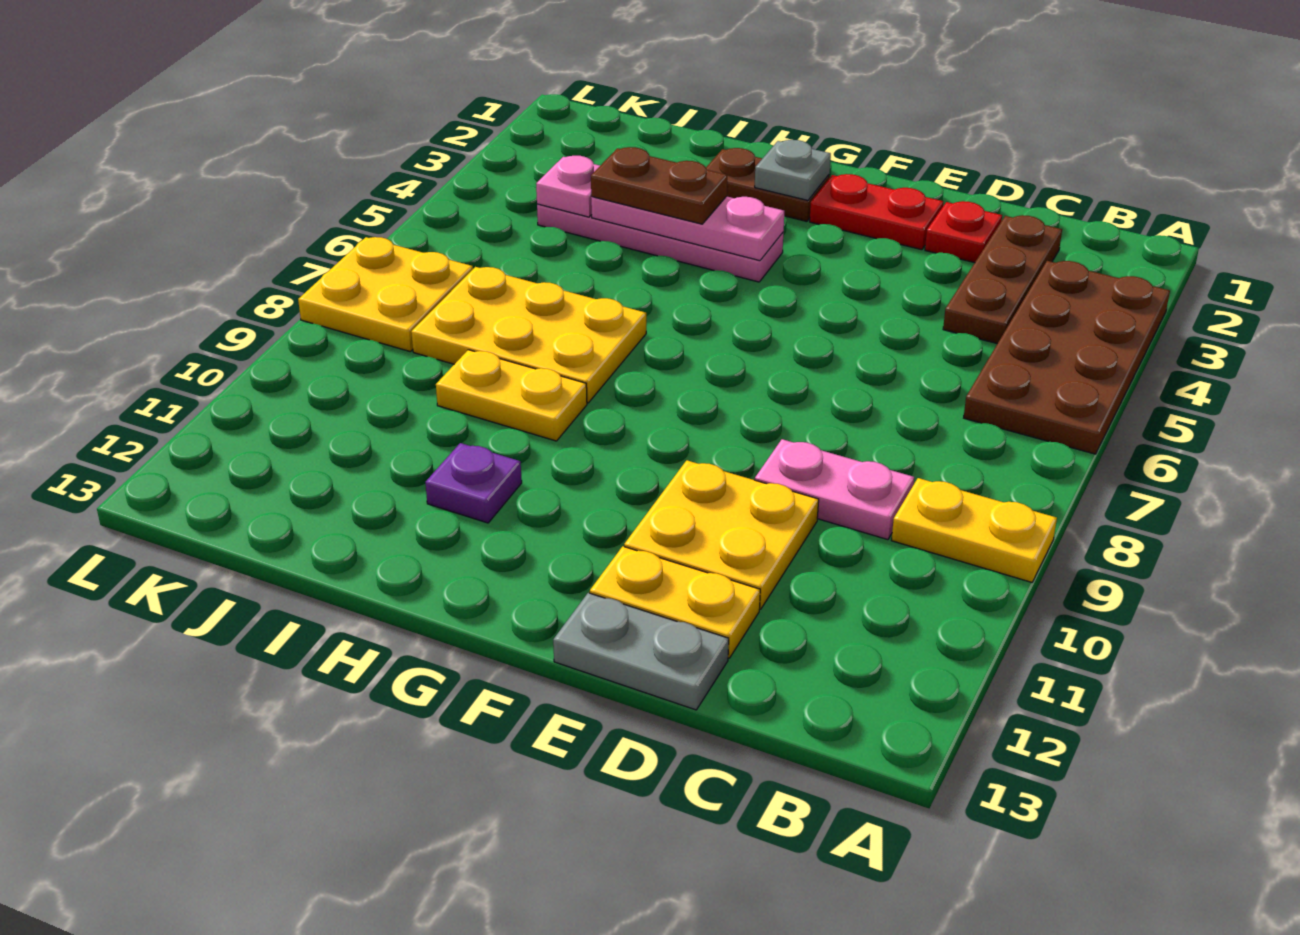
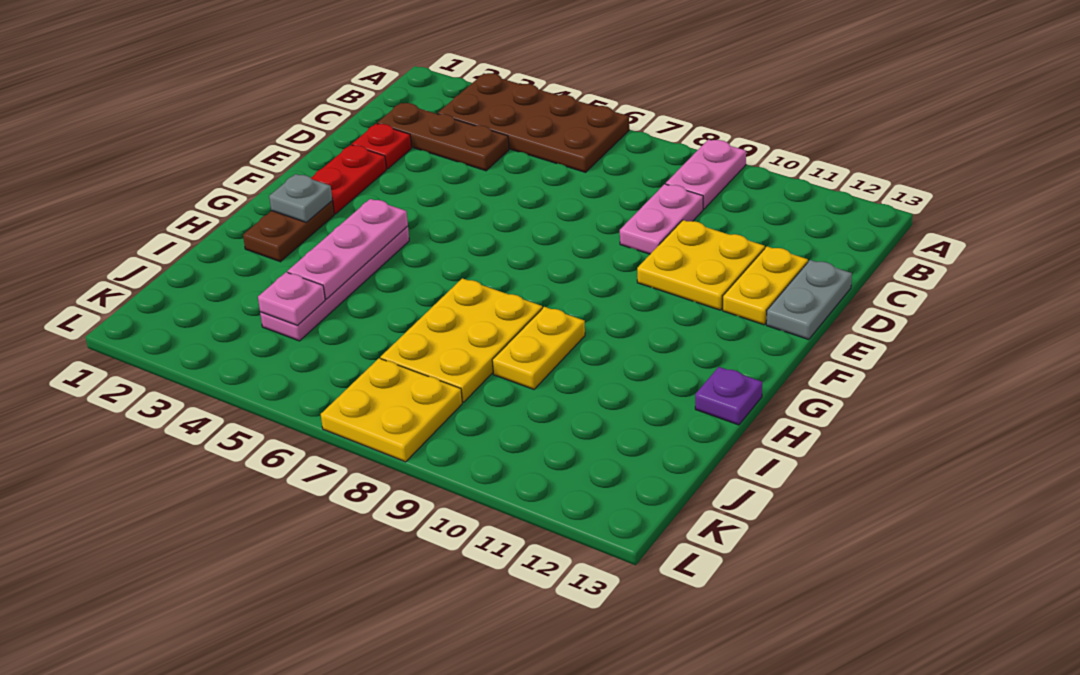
yellow 1x2 plate [891,478,1057,582] -> pink 1x2 plate [666,140,746,209]
brown 1x2 plate [591,147,727,224] -> none
purple 1x1 plate [425,443,522,523] -> purple 1x1 plate moved to [695,367,762,425]

